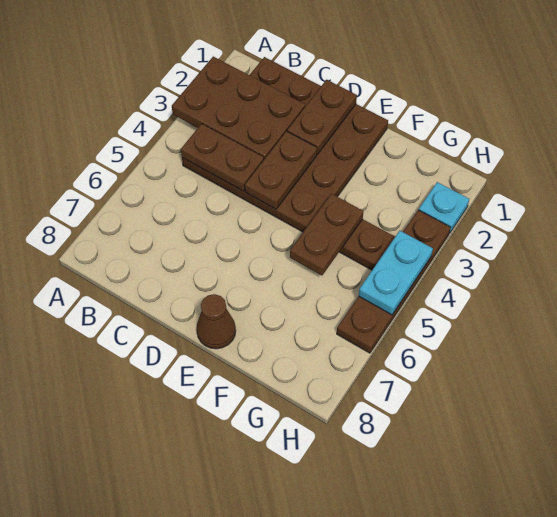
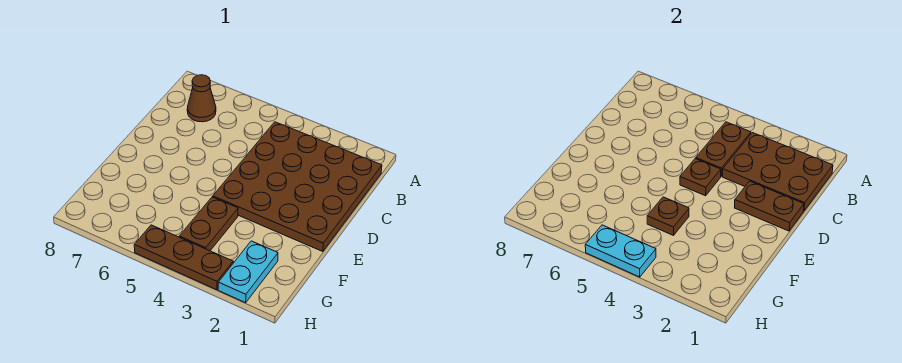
brown 2x3 plate [172,57,305,159] -> brown 2x3 plate turned to [723,133,833,211]
brown 1x2 plate [245,131,317,209] -> brown 1x1 plate [680,158,721,196]
brown 1x1 cone [197,294,236,349] -> brown 1x1 cone moved to [187,75,216,122]
brown 1x2 plate [290,194,363,275] -> brown 1x1 plate [647,197,689,235]
cyan 1x1 plate [419,182,469,233] -> cyan 1x2 plate [218,241,278,303]
brown 1x4 plate [337,210,451,353] -> brown 1x3 plate [134,225,233,290]

